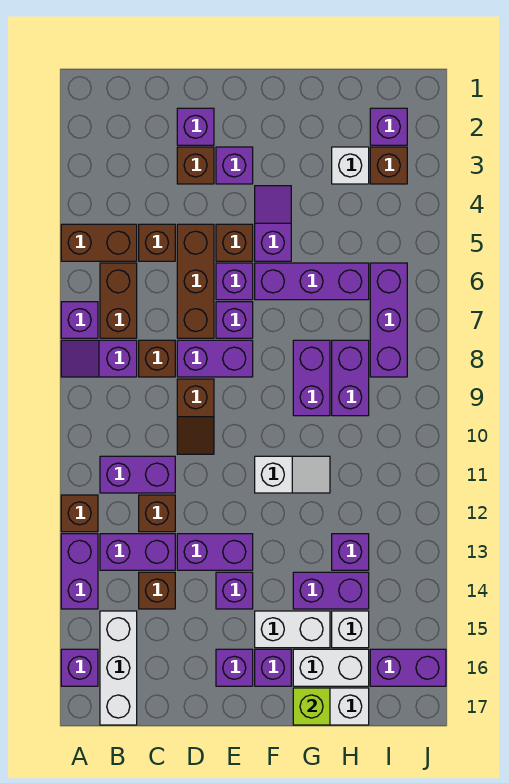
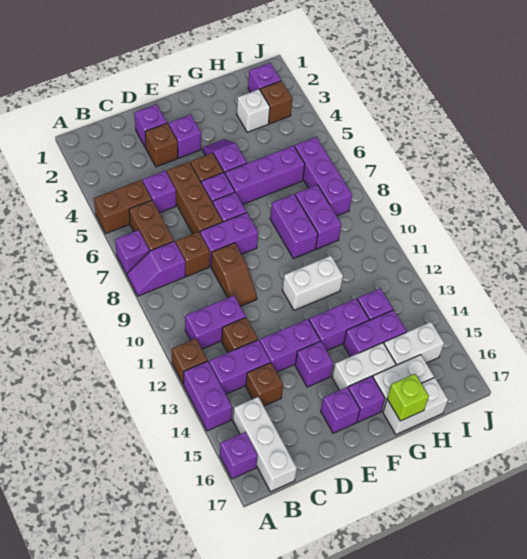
brown 1x1 brick [139,224,175,261] -> purple 1x1 brick [143,171,176,213]
white 1x2 slope [255,456,330,493] -> white 1x2 brick [282,256,343,310]
white 1x1 brick [332,611,369,648] -> white 1x2 brick [384,322,444,365]
purple 1x2 brick [370,649,446,686] -> purple 1x2 brick moved to [309,298,369,351]

